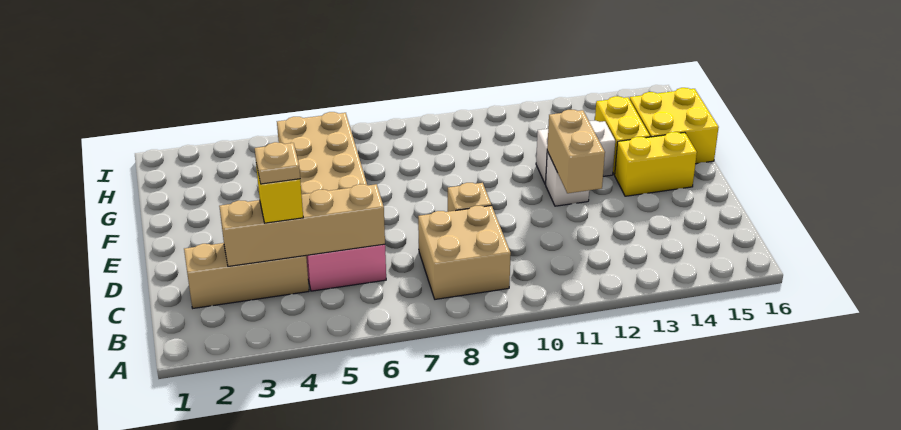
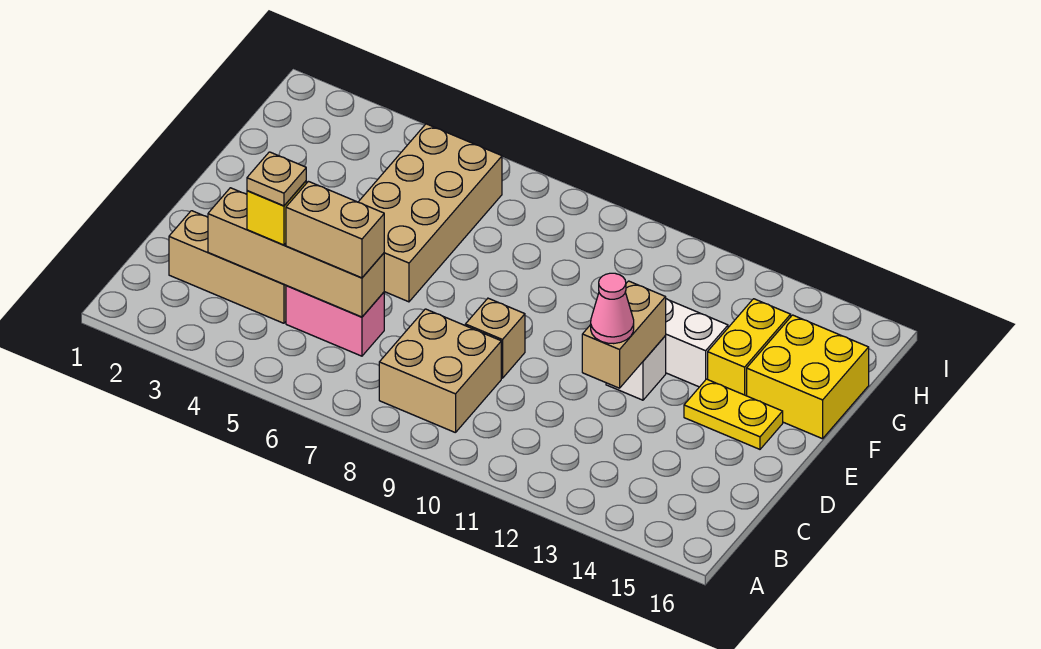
none -> tan 1x2 brick [286,181,384,278]
none -> pink 1x1 cone [591,273,634,344]
yellow 1x2 brick [615,132,697,196] -> yellow 1x2 plate [684,379,783,449]

